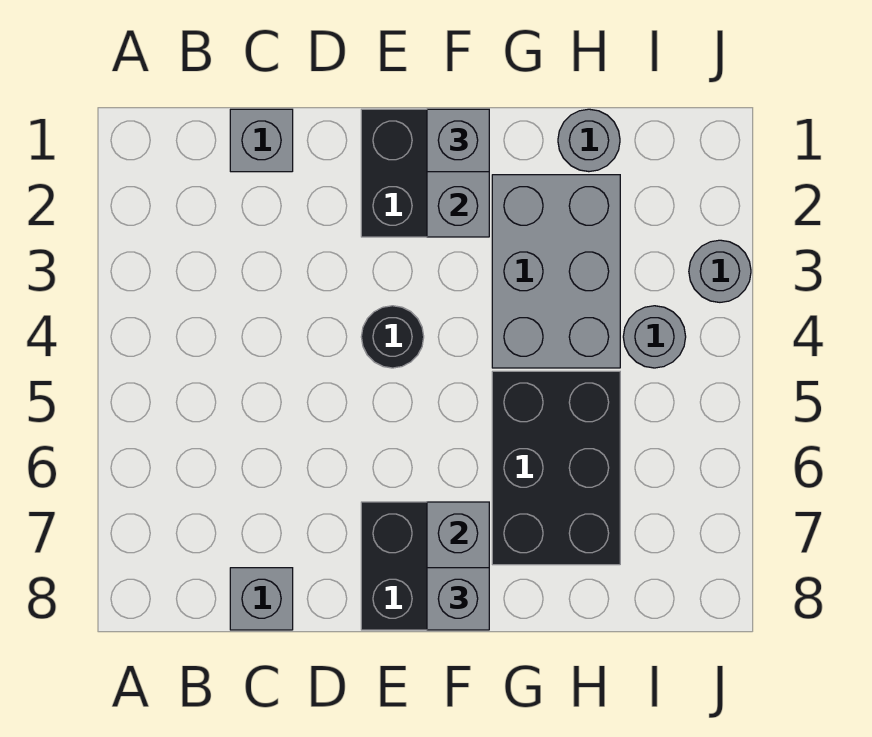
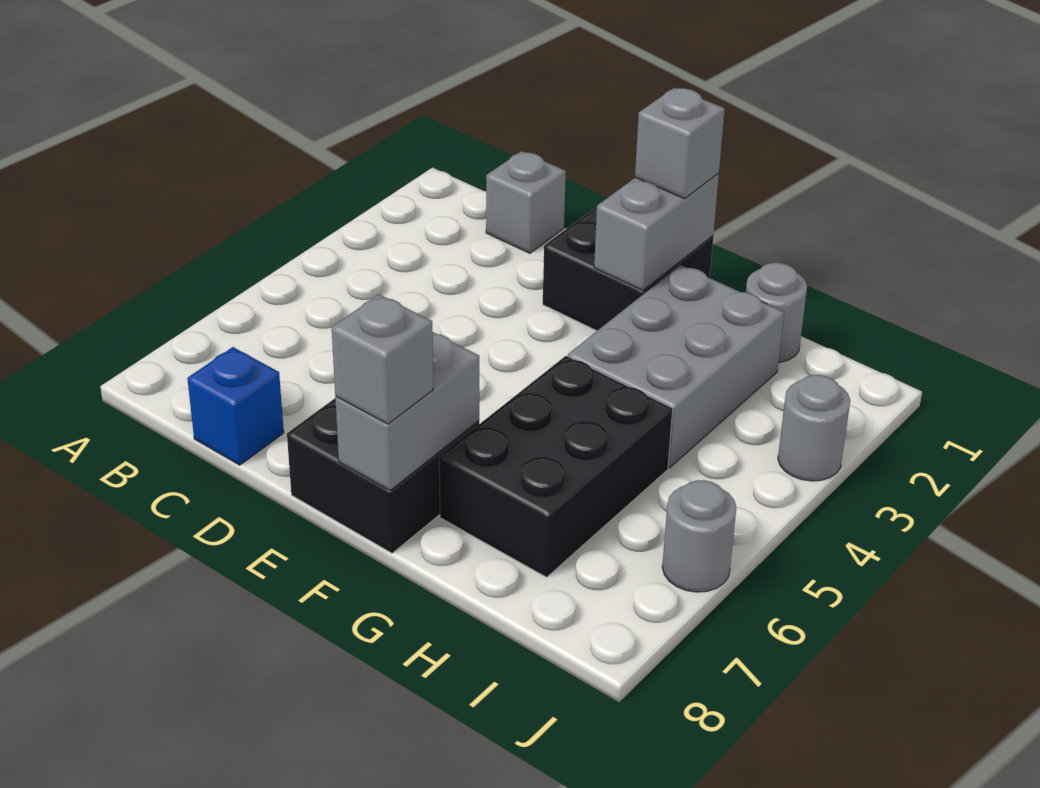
grey 1x1 brick [230,568,293,630] -> blue 1x1 brick [187,347,284,465]
black 1x1 round brick [361,306,424,368] -> none
grey 1x1 round brick [623,306,686,368] -> grey 1x1 round brick moved to [662,480,736,592]

